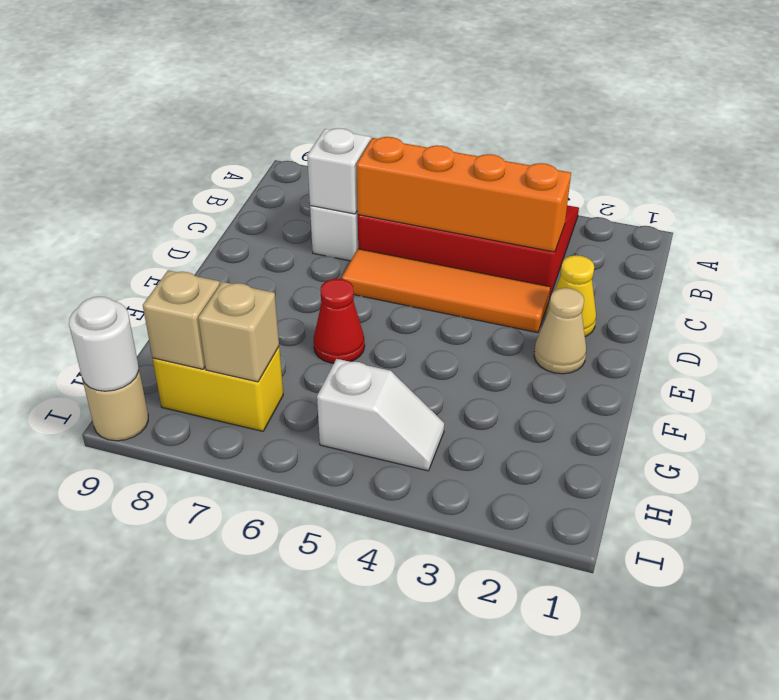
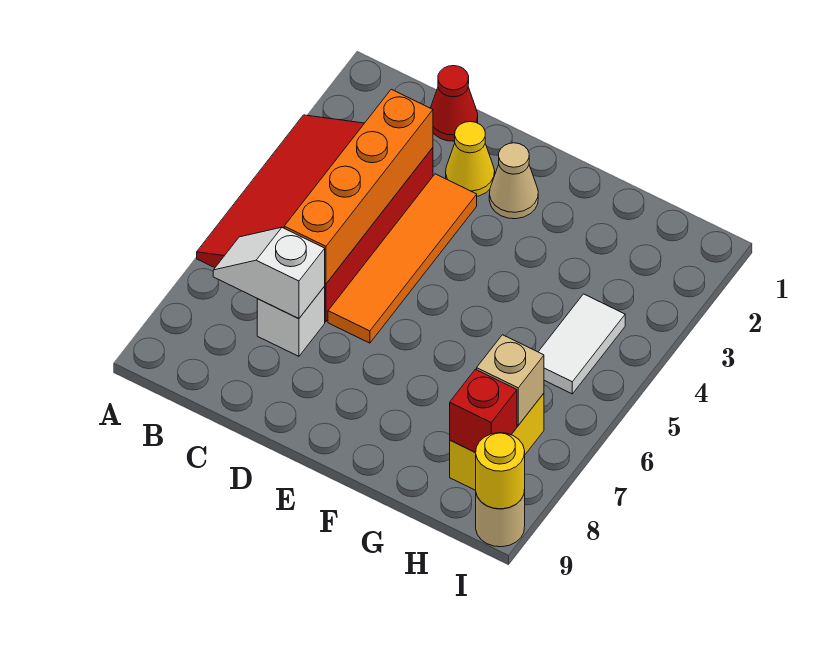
red 1x1 cone [314,279,365,363] -> red 1x1 cone moved to [431,66,478,141]
white 1x2 slope [317,359,444,471] -> white 1x2 tile [538,294,625,394]
tan 1x1 brick [143,270,220,369] -> red 1x1 brick [450,369,517,452]
white 1x1 round brick [69,297,139,391] -> yellow 1x1 round brick [476,433,525,509]

